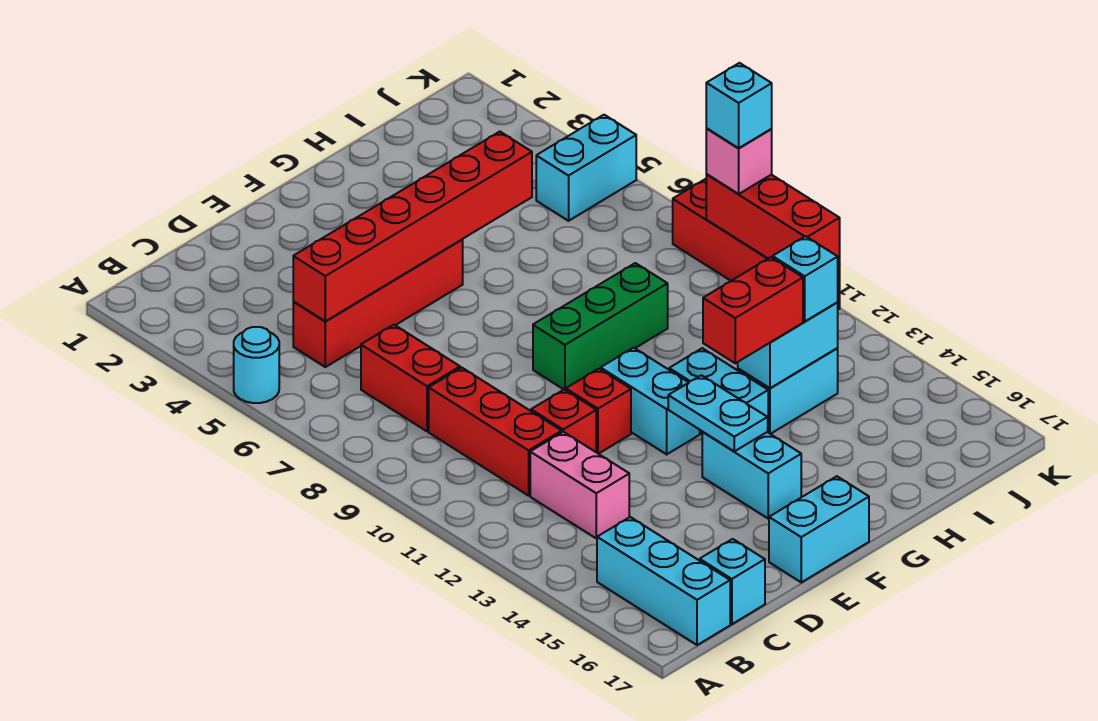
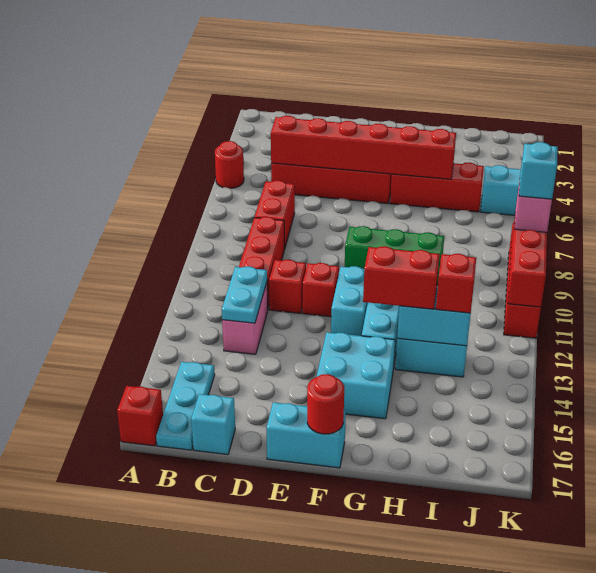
cyan 1x1 round brick [234,327,279,403] -> red 1x1 round brick [215,141,244,188]
none -> red 1x1 brick [117,386,163,446]
cyan 1x3 brick [597,517,730,645] -> cyan 1x3 plate [156,362,215,450]
cyan 1x2 plate [668,375,768,451] -> cyan 1x2 plate moved to [222,266,267,323]
cyan 1x2 brick [702,432,801,519] -> cyan 2x2 brick [317,332,395,419]
none -> red 1x1 round brick [307,374,344,434]
none -> red 1x3 brick [390,162,484,212]
cyan 1x1 brick [773,236,838,321] -> red 1x1 brick [436,254,476,313]

